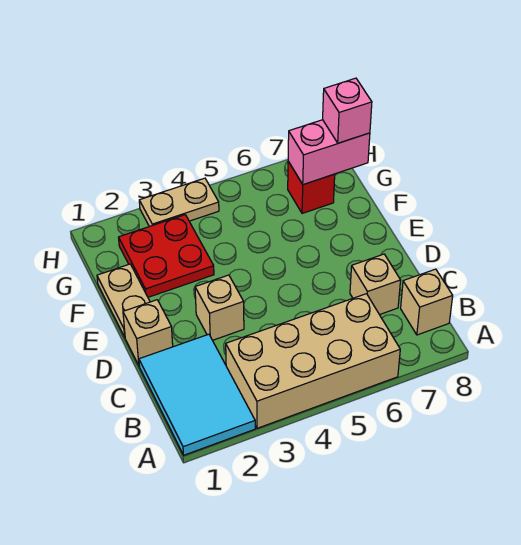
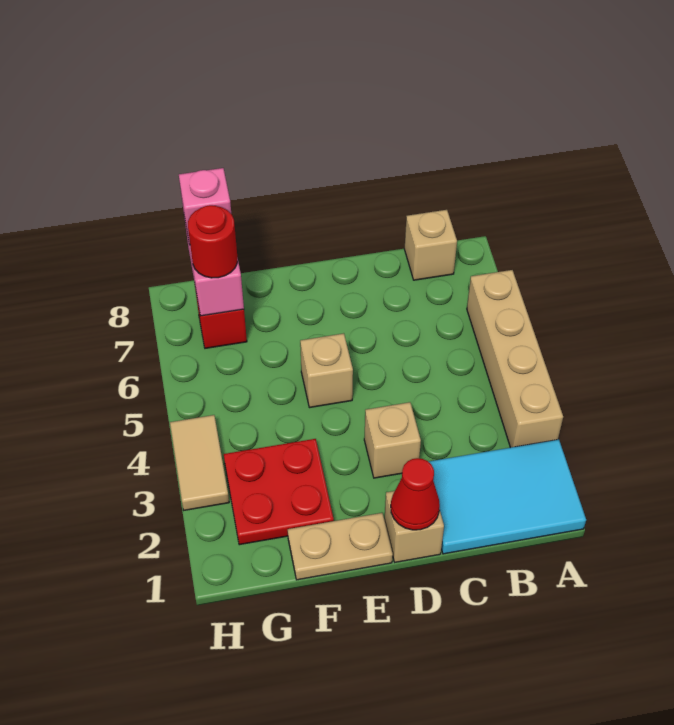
tan 2x4 brick [226,294,400,428] -> tan 1x4 brick [467,270,563,448]
tan 1x1 brick [350,254,401,315] -> tan 1x1 brick moved to [300,333,353,408]
none -> red 1x1 cone [391,458,440,530]
none -> red 1x1 round brick [188,205,237,278]
tan 1x2 plate [139,178,219,227] -> tan 1x2 tile [170,415,229,510]

